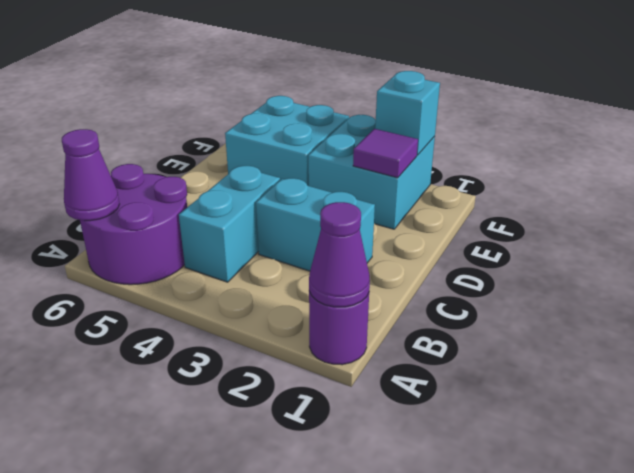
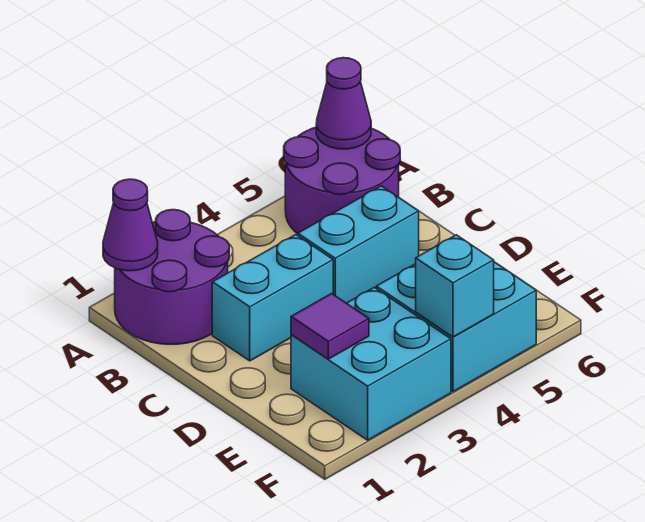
purple 1x1 round brick [309,292,369,365] -> purple 2x2 round brick [115,210,229,344]
cyan 1x2 brick [179,166,280,282] -> cyan 1x2 brick turned to [298,186,419,303]
cyan 1x1 brick [375,71,440,155] -> cyan 1x1 brick moved to [416,235,494,337]

